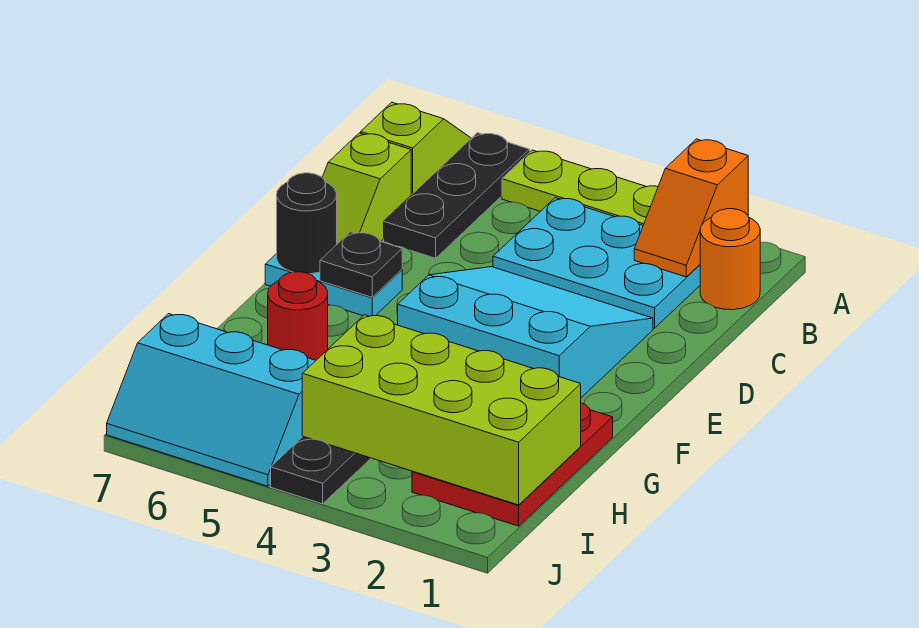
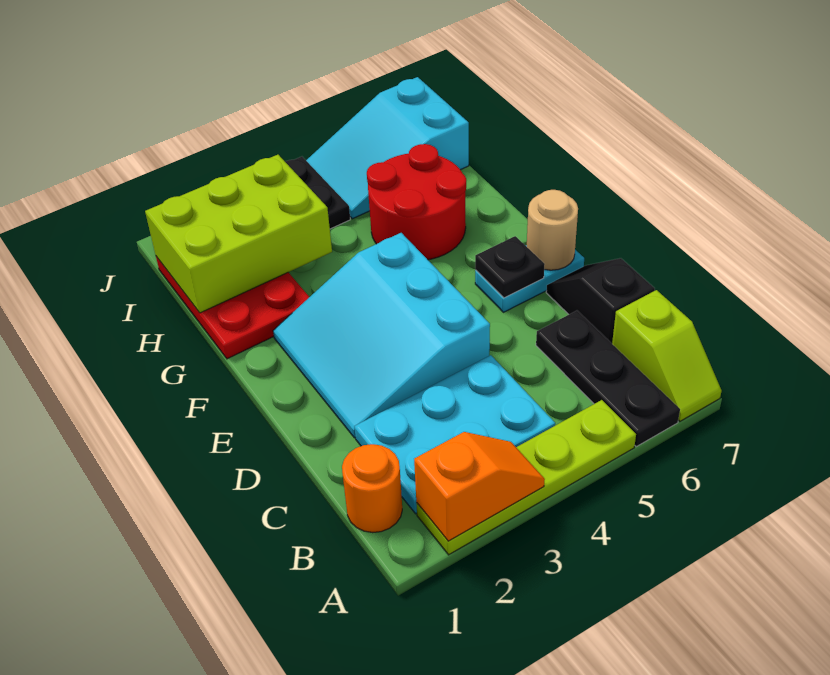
orange 1x2 slope [634,139,748,277] -> orange 1x2 slope turned to [414,432,545,541]
lime 1x2 slope [322,133,411,244] -> black 1x2 slope [546,258,655,343]
cyan 3x3 slope [398,267,653,398] -> cyan 3x3 slope turned to [273,233,490,438]
black 1x1 round brick [277,173,337,274] -> tan 1x1 round brick [527,190,578,270]
red 1x1 round brick [268,272,328,360] -> red 2x2 round brick [367,144,466,260]
lime 2x4 brick [302,315,581,505] -> lime 2x3 brick [145,155,332,313]
cyan 2x3 slope [107,314,316,486] -> cyan 2x3 slope turned to [306,77,469,219]

